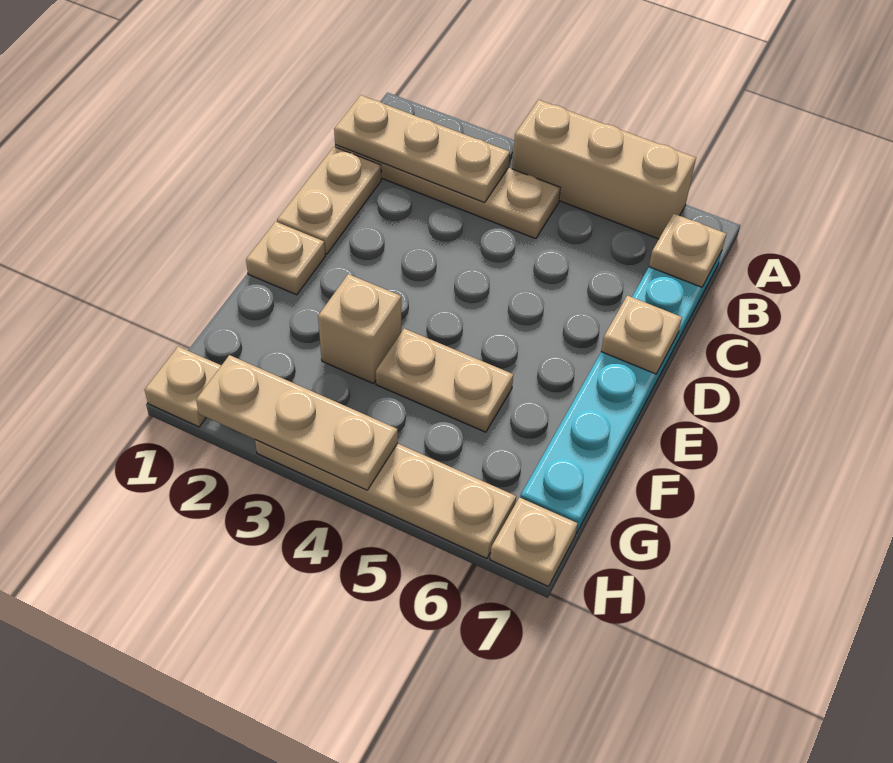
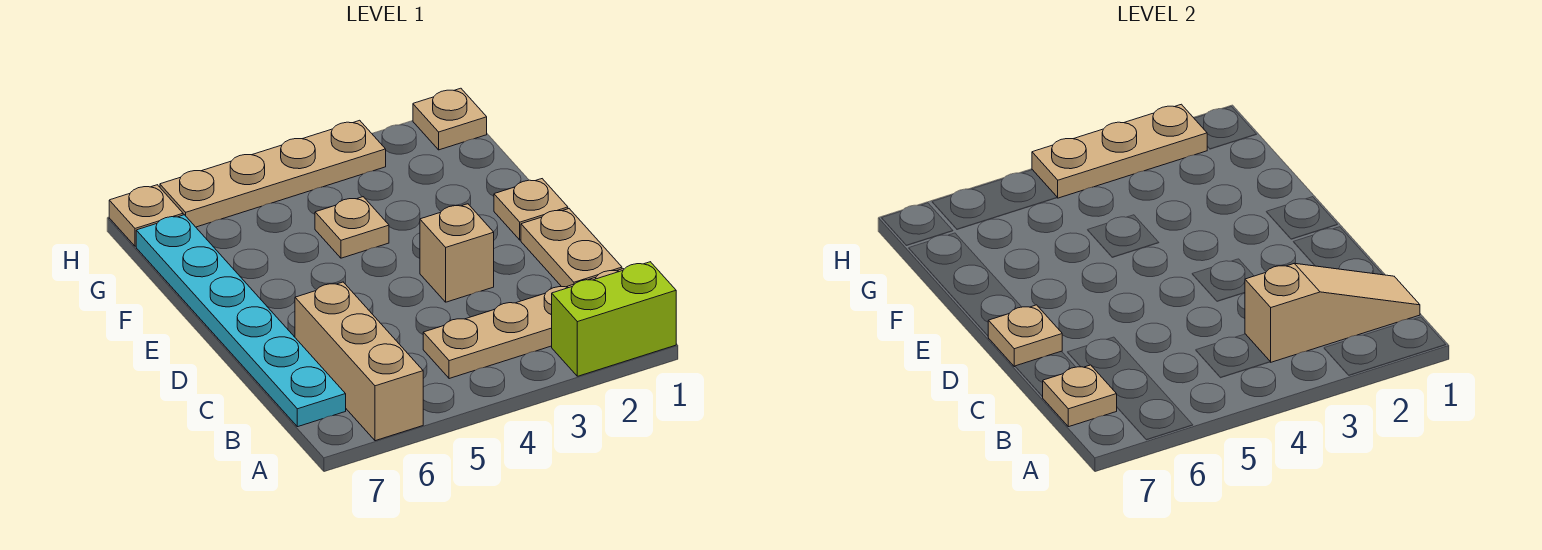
none -> lime 1x2 brick [552,262,676,376]
tan 1x3 brick [512,100,696,239] -> tan 1x3 brick turned to [295,282,423,441]
tan 1x3 plate [334,95,510,203] -> tan 1x3 slope [1245,263,1420,362]
tan 1x1 brick [318,274,401,383] -> tan 1x1 brick moved to [420,204,494,302]
tan 1x2 plate [376,328,513,432] -> tan 1x1 plate [315,197,389,258]

